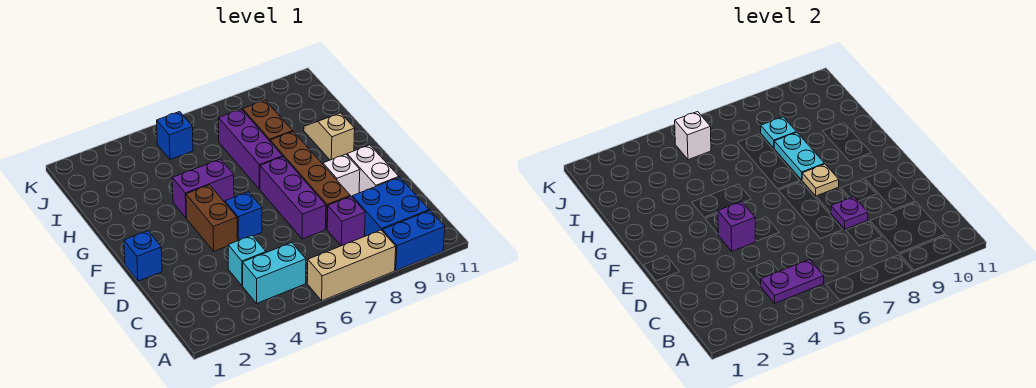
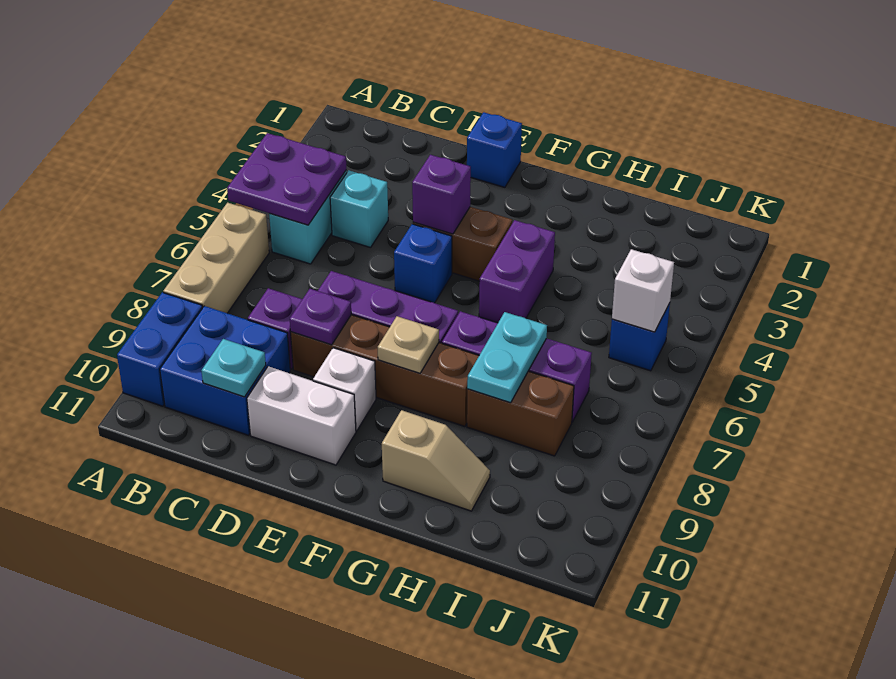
purple 1x2 plate [760,259,824,303] -> purple 2x2 plate [227,133,346,225]
cyan 1x2 plate [774,132,825,180] -> cyan 1x2 plate turned to [467,312,547,403]
cyan 1x1 plate [761,117,796,148] -> cyan 1x1 plate moved to [201,339,266,397]

